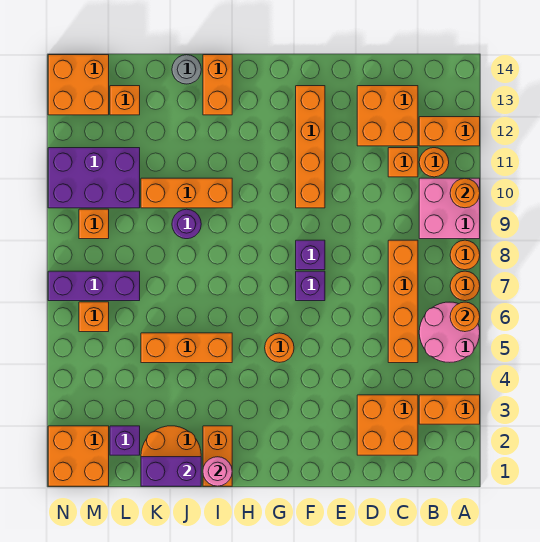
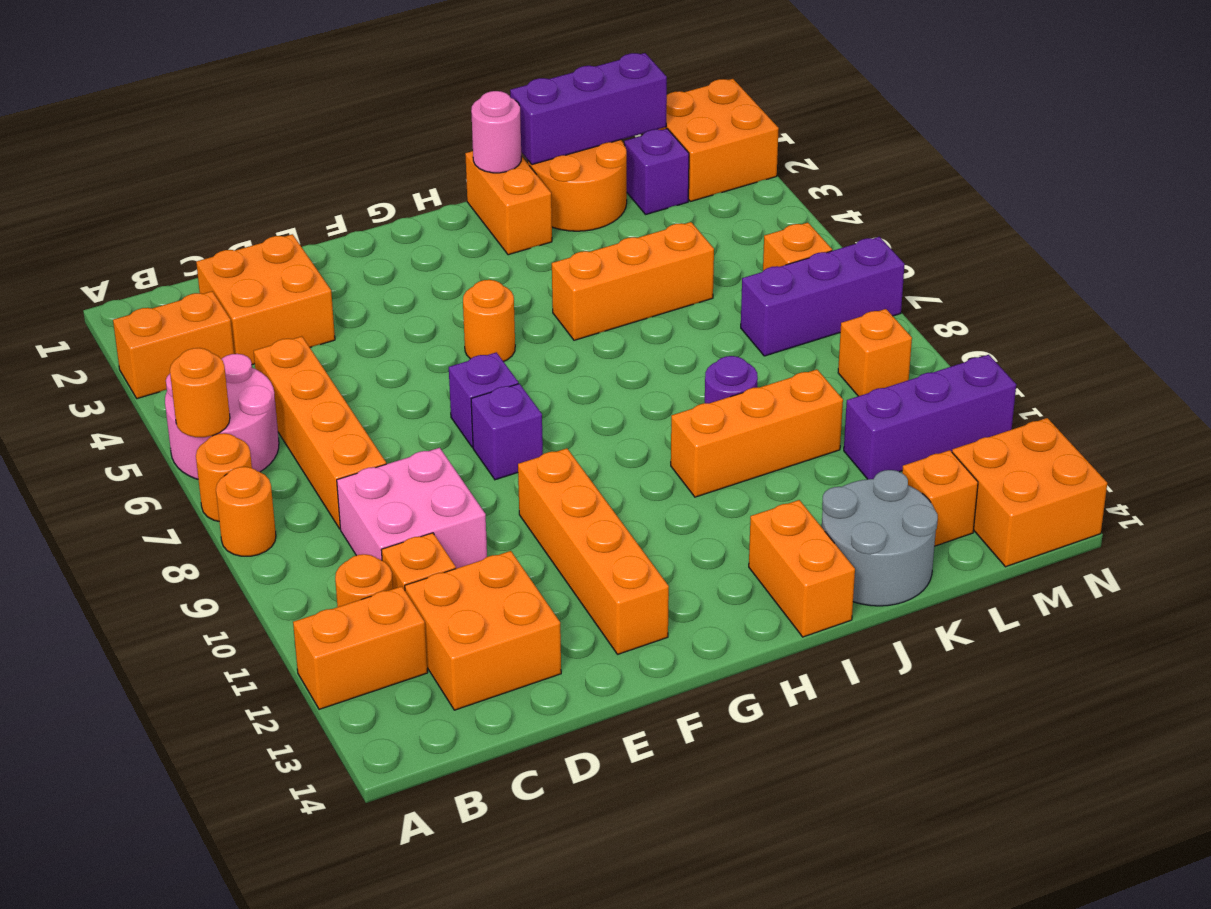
pink 2x2 brick [419,178,480,239] -> pink 2x2 brick moved to [337,448,487,569]
orange 1x1 round brick [450,178,480,208] -> none
purple 1x2 brick [141,457,201,486] -> purple 1x3 brick [510,53,667,165]
grey 1x1 round brick [172,55,201,84] -> grey 2x2 round brick [822,470,938,606]
purple 2x3 brick [48,148,140,208] -> purple 1x3 brick [844,355,1016,479]

